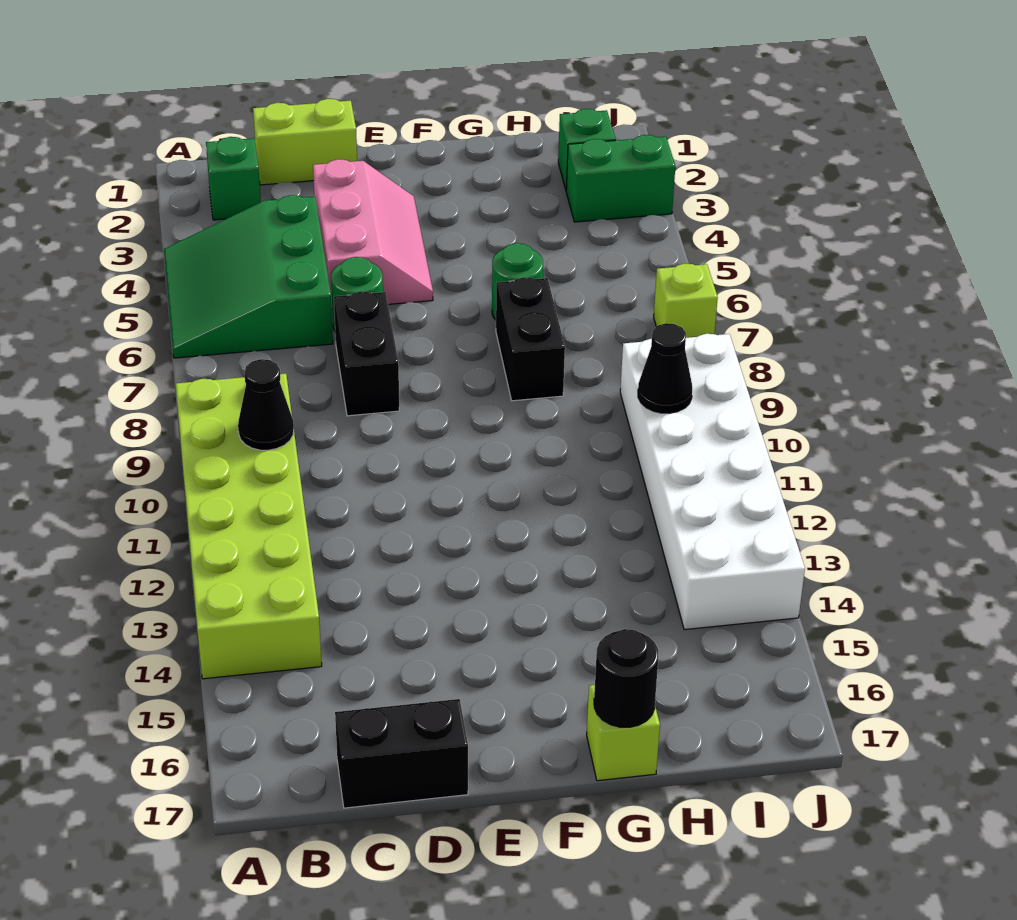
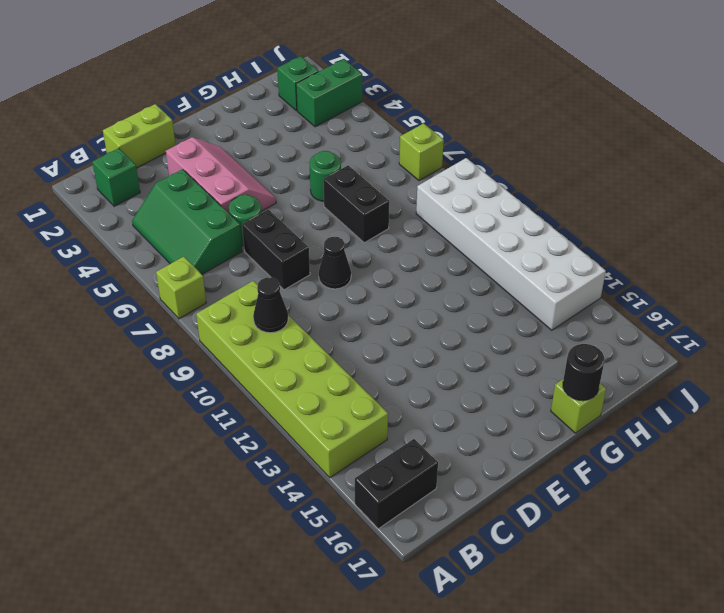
green 3x3 slope [164,195,333,358] -> green 2x3 slope [132,169,242,274]
none -> lime 1x1 brick [156,257,206,319]
black 1x2 brick [335,699,468,808] -> black 1x2 brick moved to [355,439,438,529]
black 1x1 cone [638,323,692,413] -> black 1x1 cone moved to [319,237,351,289]

